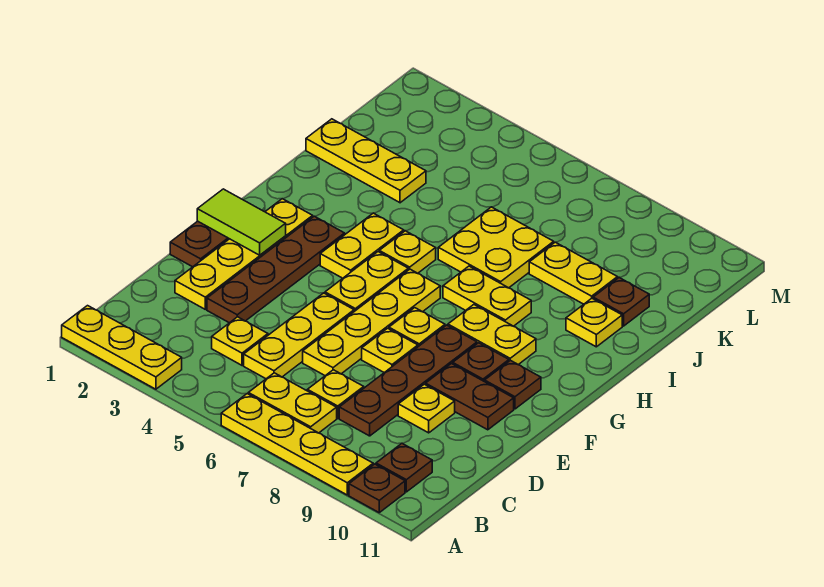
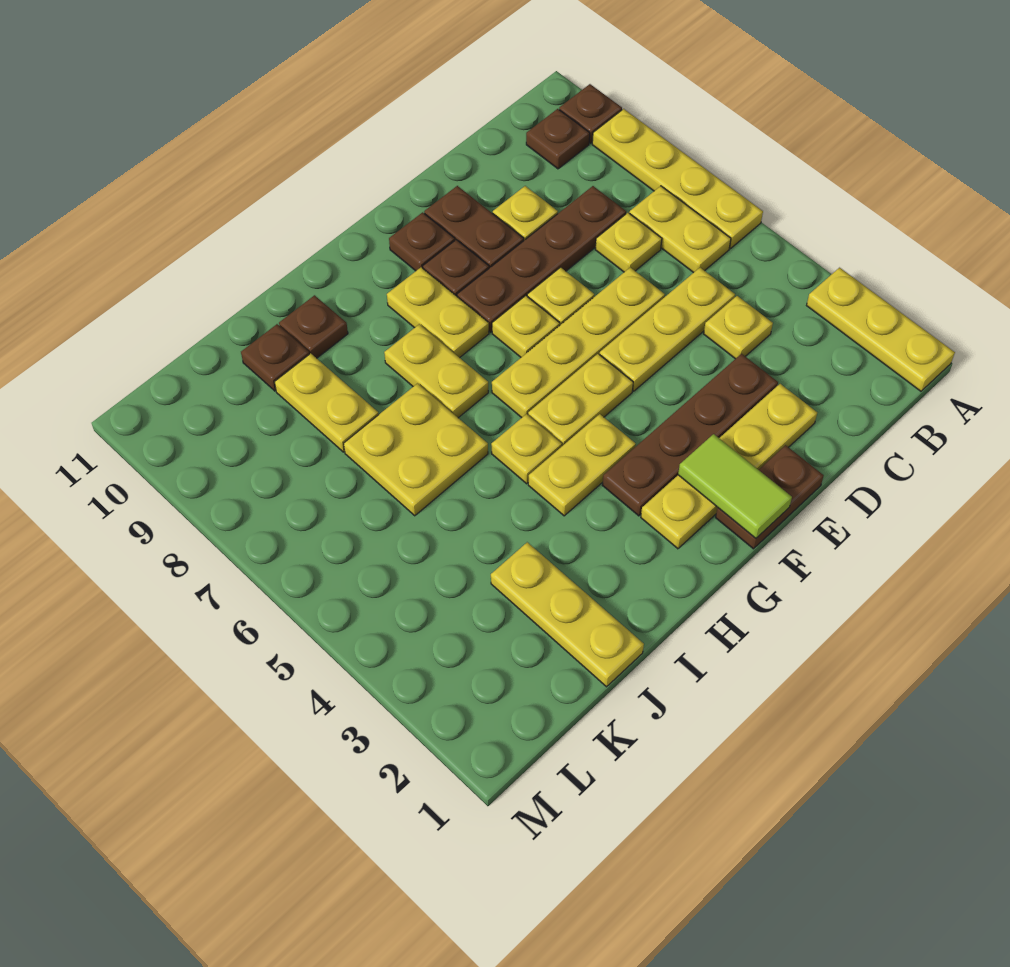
yellow 1x1 plate [566,298,622,347] -> brown 1x1 plate [279,295,348,358]

